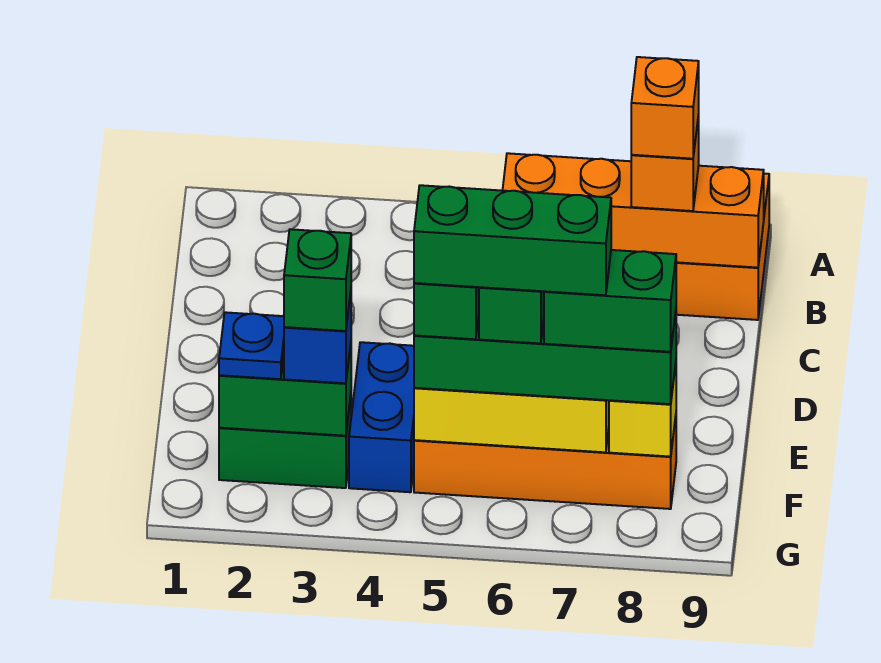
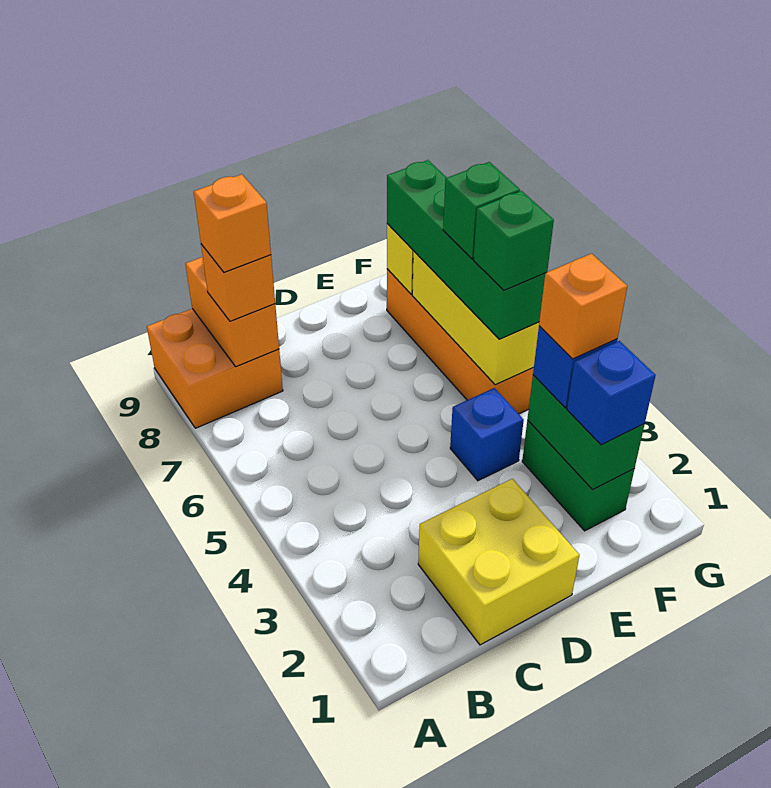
orange 1x4 brick [502,153,764,268] -> orange 1x2 brick [185,257,279,367]
none -> yellow 2x2 brick [418,479,579,645]
blue 1x2 brick [349,342,414,492] -> blue 1x1 brick [450,388,524,481]
blue 1x1 plate [219,312,284,379] -> blue 1x1 brick [567,341,656,445]
green 1x1 brick [284,229,351,331] -> orange 1x1 brick [539,254,627,359]
green 1x3 brick [414,185,611,295] -> none
green 1x2 brick [544,250,676,352] -> none

